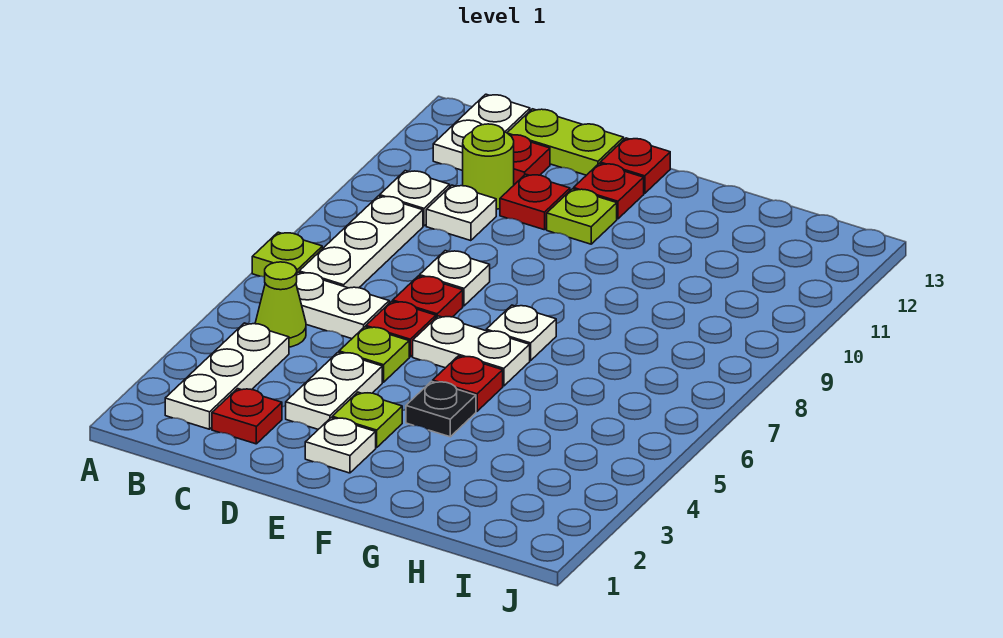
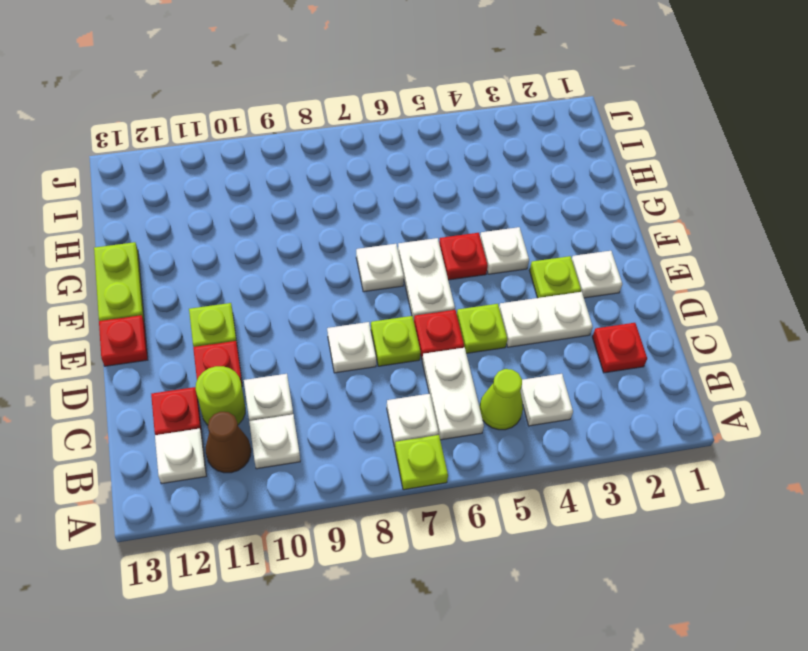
white 1x3 plate [165,323,289,429] -> white 1x1 plate [520,374,573,426]
white 1x3 plate [299,196,423,288] -> white 1x1 plate [387,394,439,447]
none -> brown 1x1 cone [206,412,251,473]
white 1x2 plate [433,94,530,171] -> white 1x1 plate [155,429,206,484]
lime 1x2 plate [507,109,624,175] -> lime 1x2 plate moved to [94,242,144,321]
red 1x1 plate [393,276,463,318] -> lime 1x1 plate [371,316,421,366]
red 1x1 plate [574,163,644,219] -> none
black 1x1 plate [406,381,476,437] -> white 1x1 plate [480,227,529,274]

